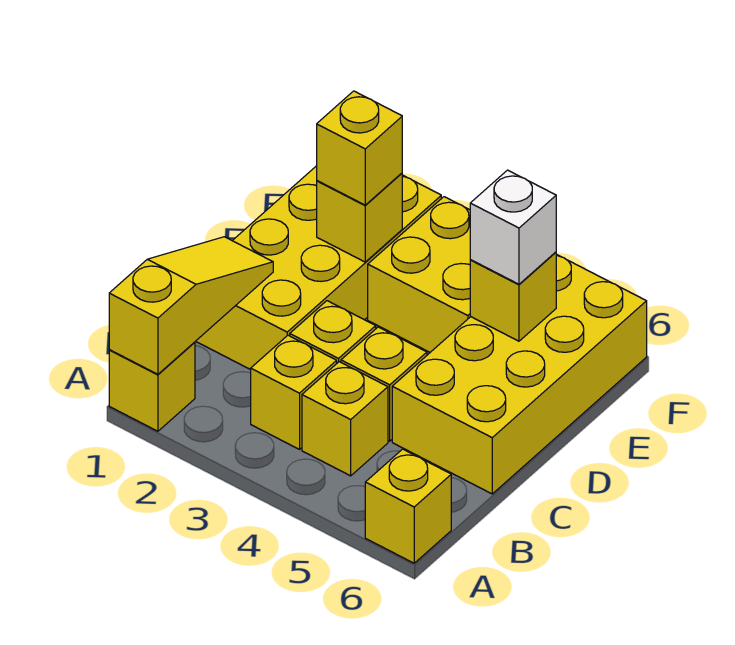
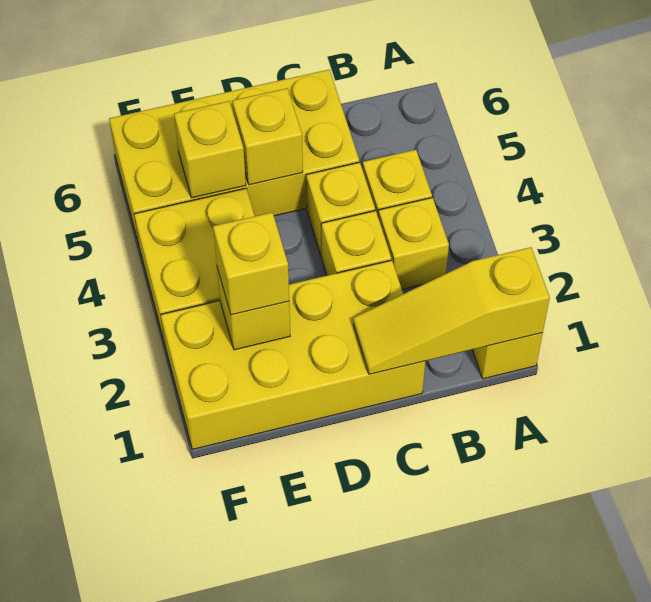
yellow 1x1 brick [365,449,451,563] -> yellow 1x1 brick moved to [233,88,303,185]
white 1x1 brick [470,170,556,284] -> none

